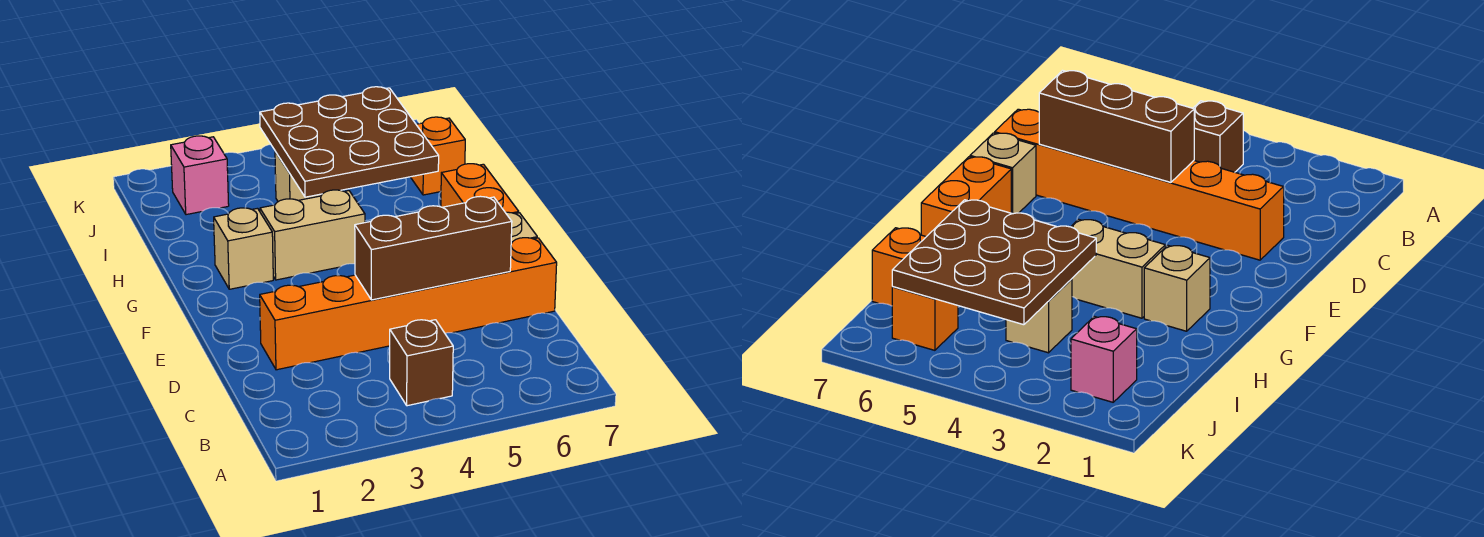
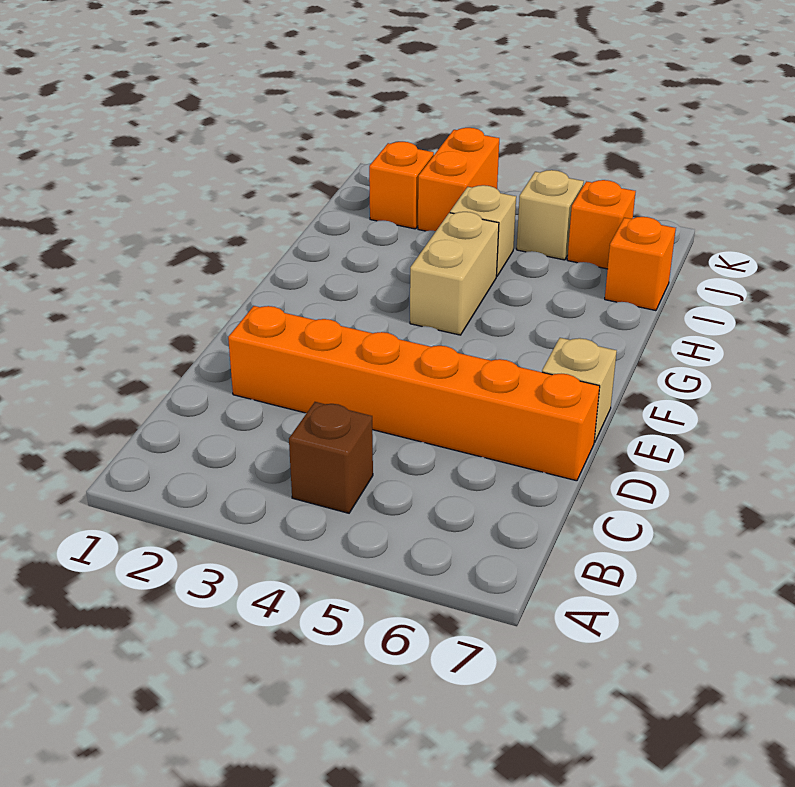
brown 1x3 brick [355,196,512,300] -> none
orange 1x2 brick [441,164,519,214] -> orange 1x2 brick moved to [418,128,499,231]
tan 1x1 brick [214,208,273,289] -> tan 1x1 brick moved to [517,170,584,260]
tan 1x2 brick [260,190,365,280] -> tan 1x2 brick turned to [410,212,499,335]
brown 3x3 plate [260,87,439,197] -> none
pink 1x1 brick [171,136,229,215] -> orange 1x1 brick [369,142,434,229]

